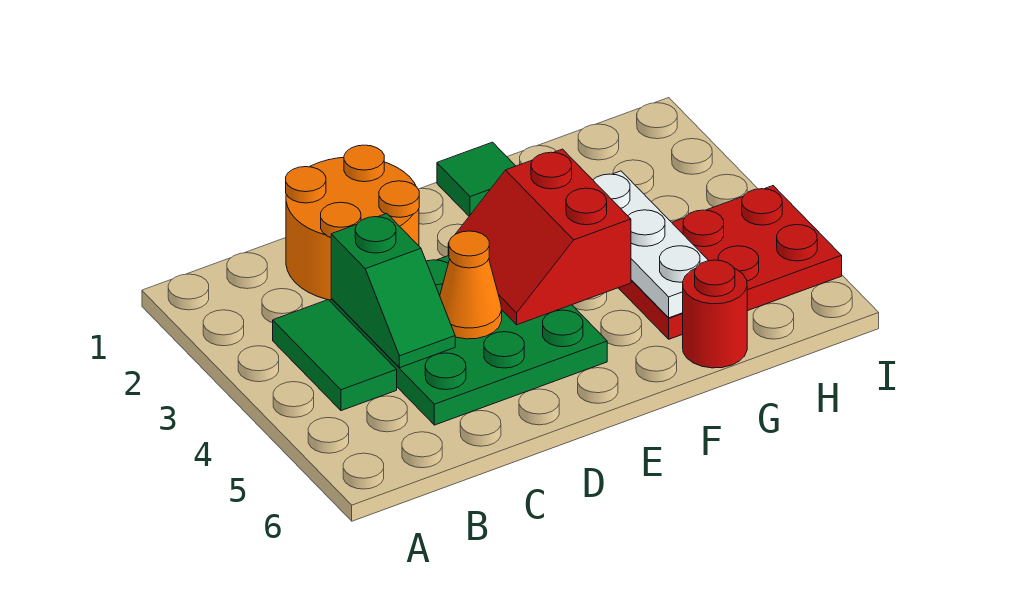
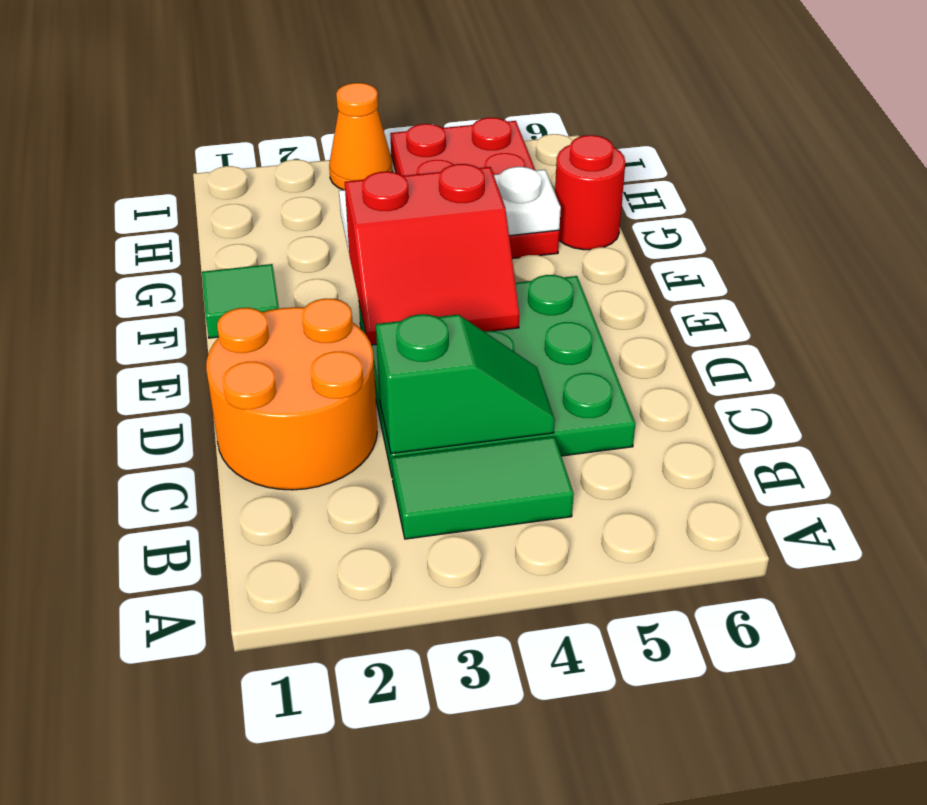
orange 1x1 cone [440,231,502,339] -> orange 1x1 cone moved to [329,83,393,190]

